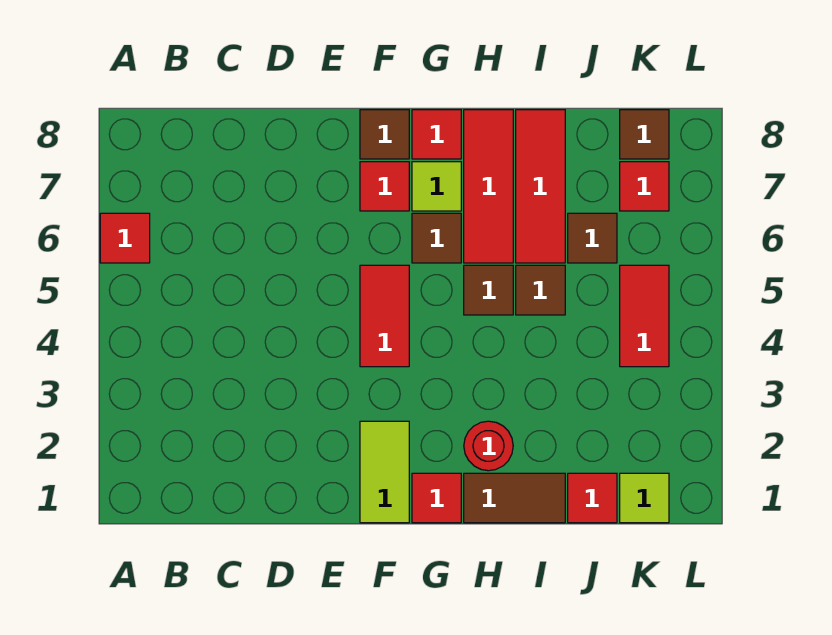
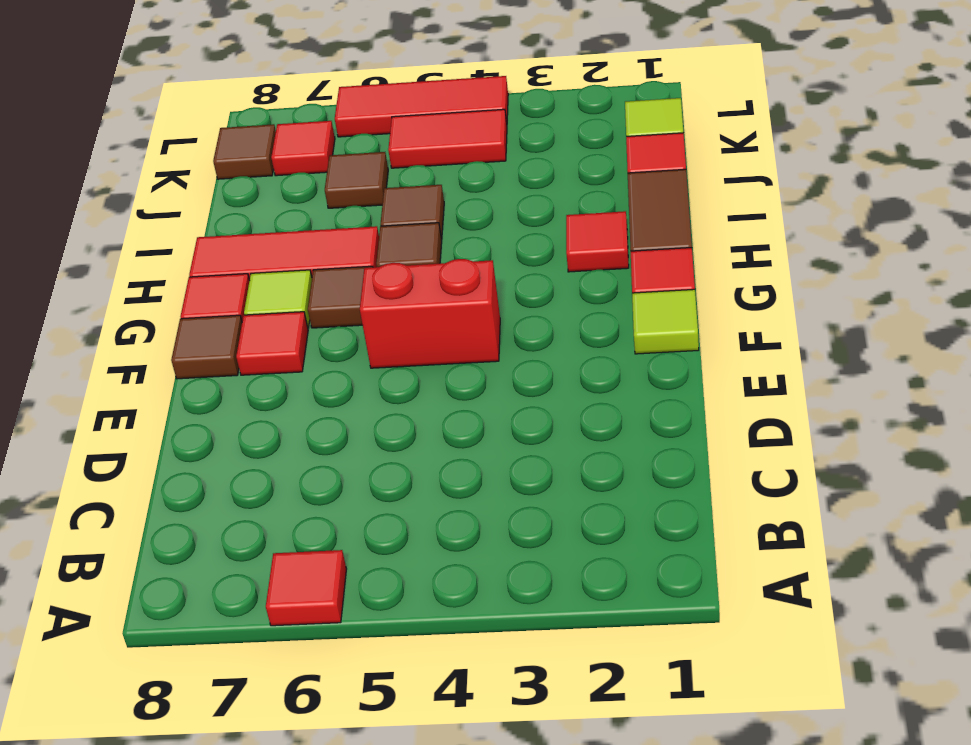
lime 1x2 tile [360,421,409,523] -> lime 1x1 tile [632,289,699,354]
red 1x2 tile [360,265,409,367] -> red 1x2 brick [360,259,500,368]
red 1x1 round brick [464,421,513,471] -> red 1x1 tile [566,211,629,272]
red 1x3 tile [516,110,565,263] -> red 1x3 tile moved to [335,76,508,137]

